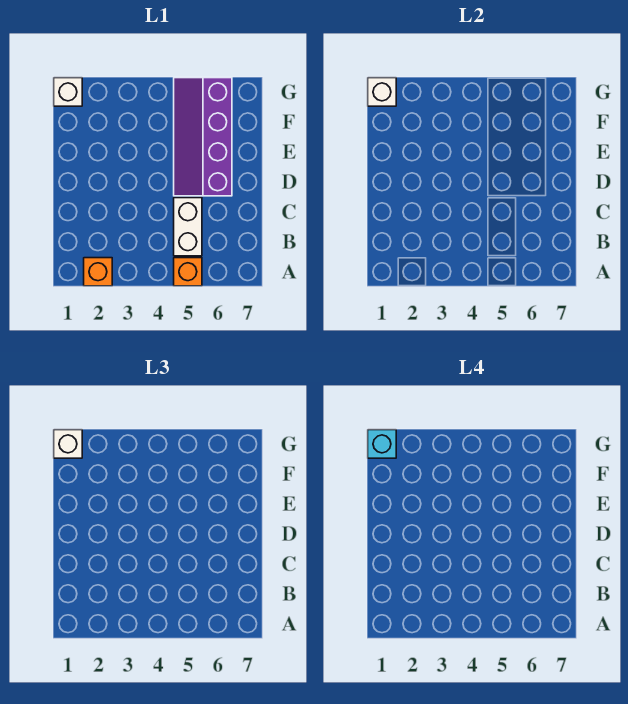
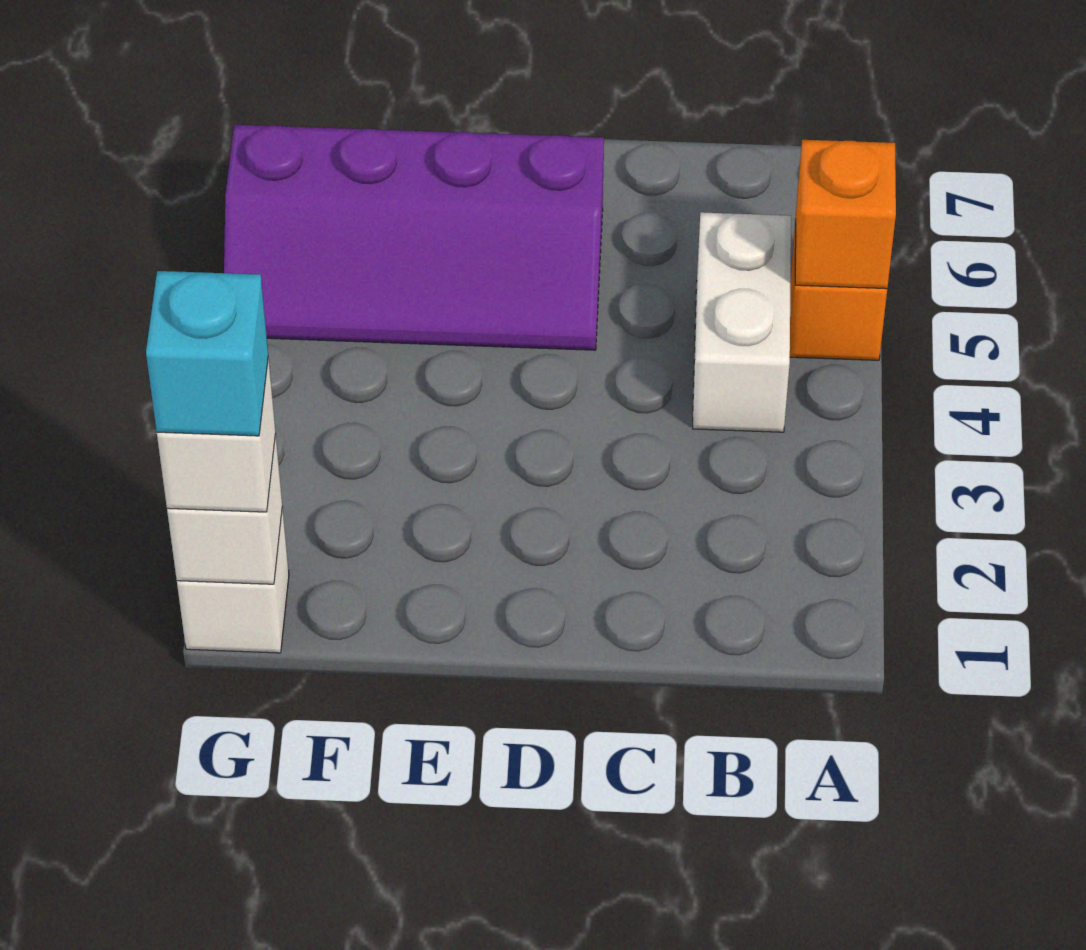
orange 1x1 brick [84,258,112,286] -> orange 1x1 brick moved to [795,140,896,289]
white 1x2 brick [174,198,202,256] -> white 1x2 brick turned to [693,212,791,432]

